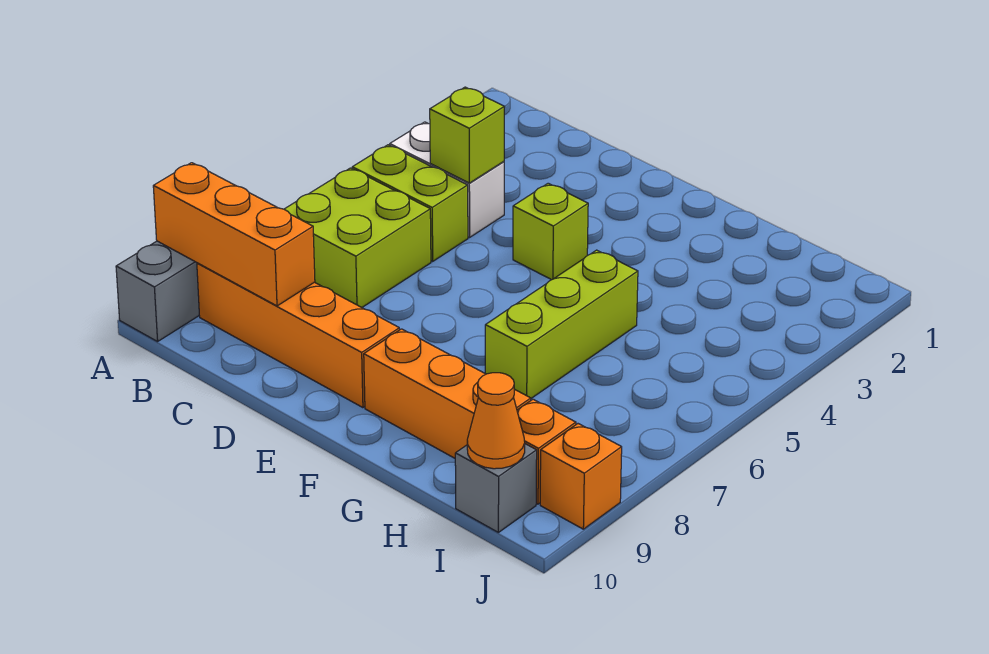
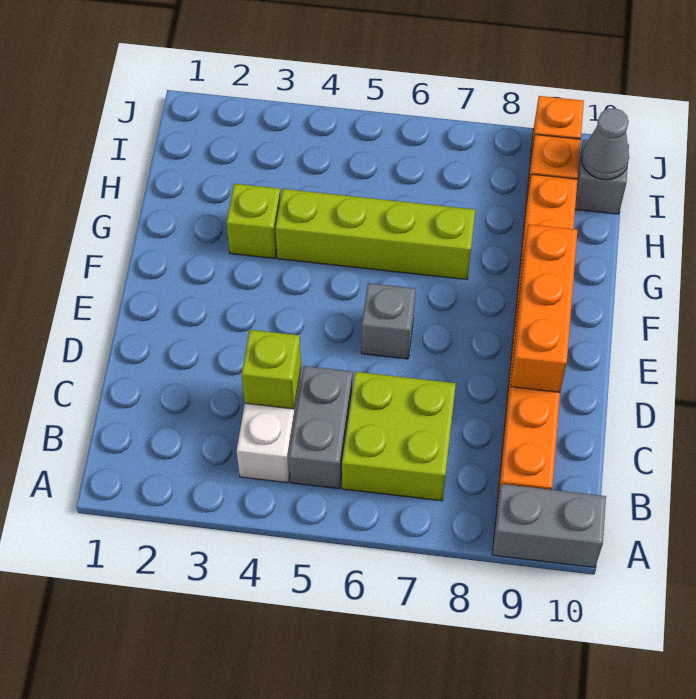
orange 1x3 brick [153,163,315,306] -> orange 1x3 brick moved to [511,224,577,392]
lime 1x2 brick [352,145,468,261] -> grey 1x2 brick [289,366,353,489]
lime 1x1 brick [513,183,588,280] -> lime 1x1 brick moved to [226,184,281,258]
none -> grey 1x1 brick [361,283,415,359]
lime 1x3 brick [485,250,638,398] -> lime 1x4 brick [276,189,475,280]
orange 1x1 cone [467,373,525,469] -> grey 1x1 cone [582,108,629,180]

